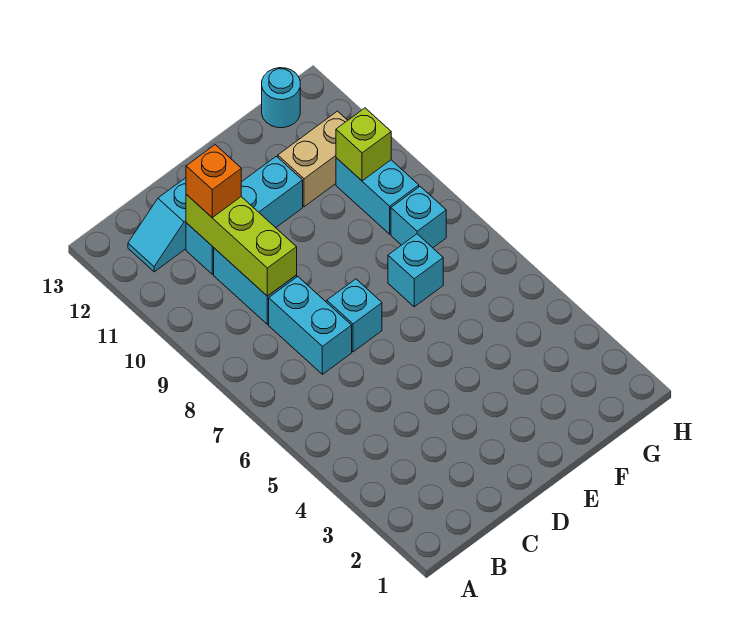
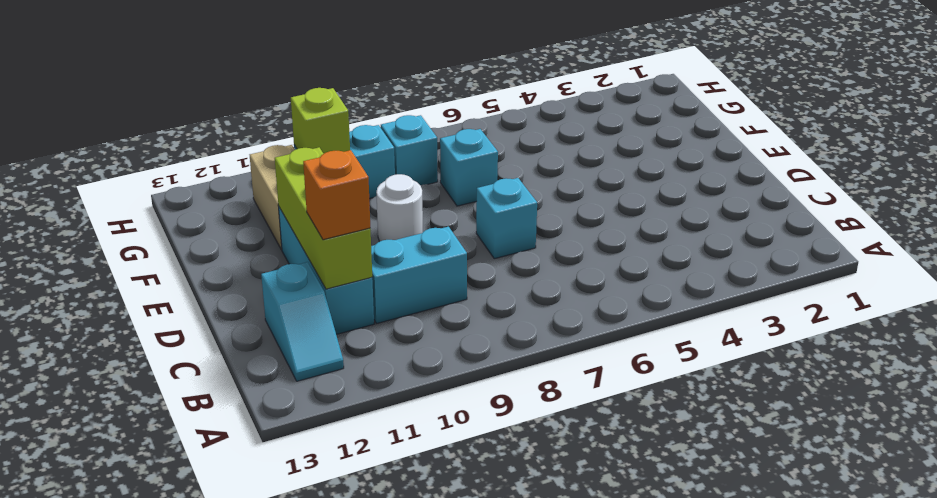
cyan 1x2 brick [269,277,352,374] -> none
lime 1x3 brick [186,195,297,296] -> lime 1x3 brick turned to [275,147,372,289]
none -> white 1x1 round brick [376,174,423,242]
cyan 1x1 round brick [262,68,300,128] -> none

